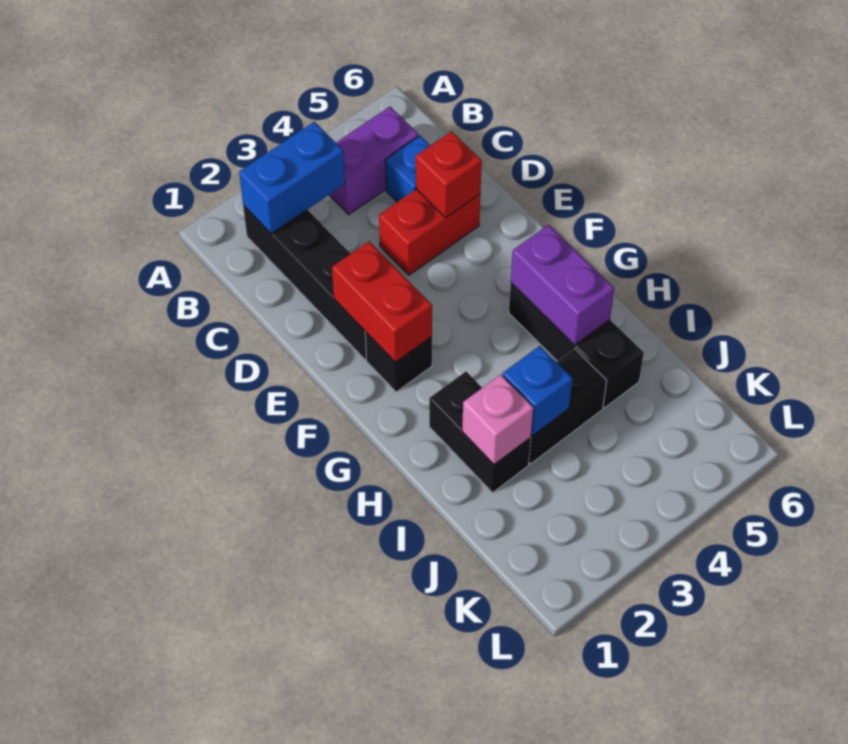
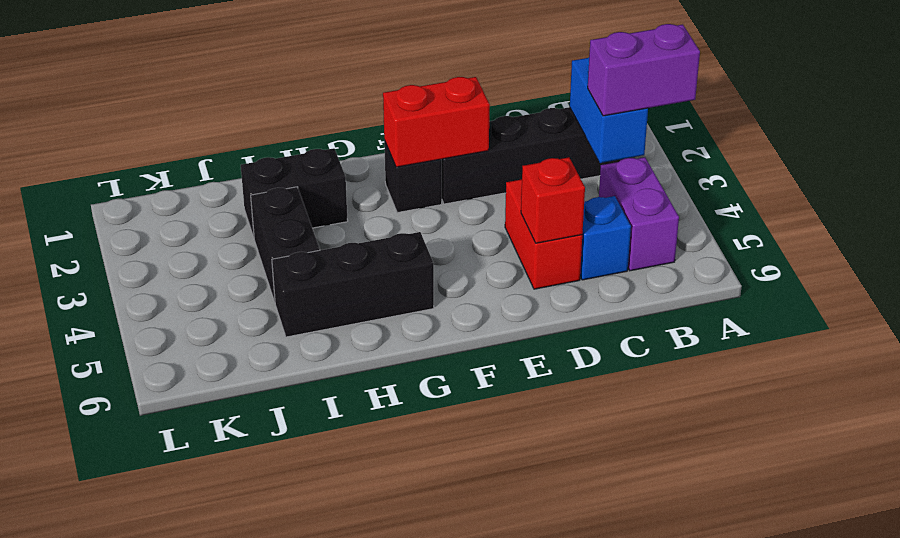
purple 1x2 brick [511,225,614,345] -> purple 1x2 brick moved to [588,24,700,116]
pink 1x1 brick [462,374,533,465] -> none
blue 1x1 brick [503,346,573,435] -> none

